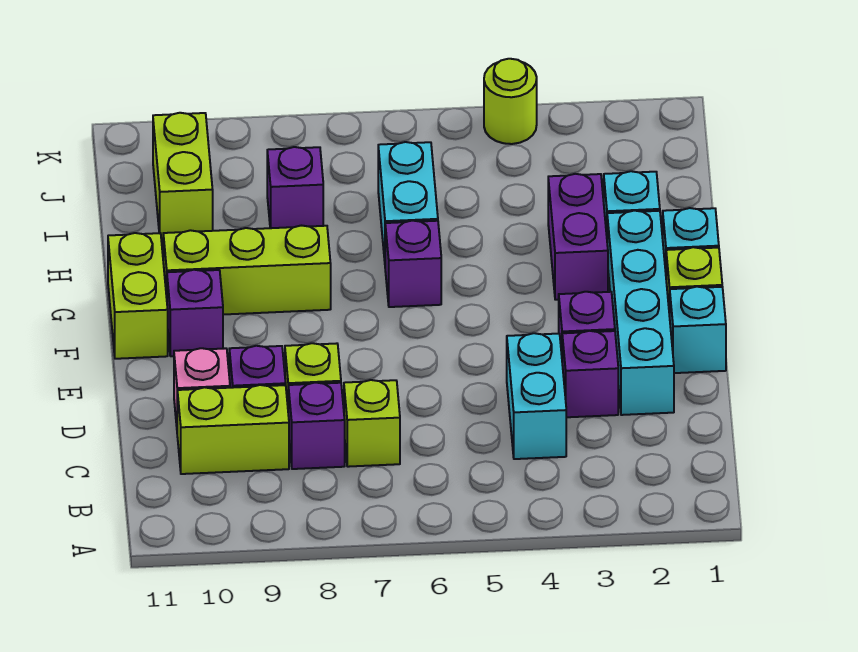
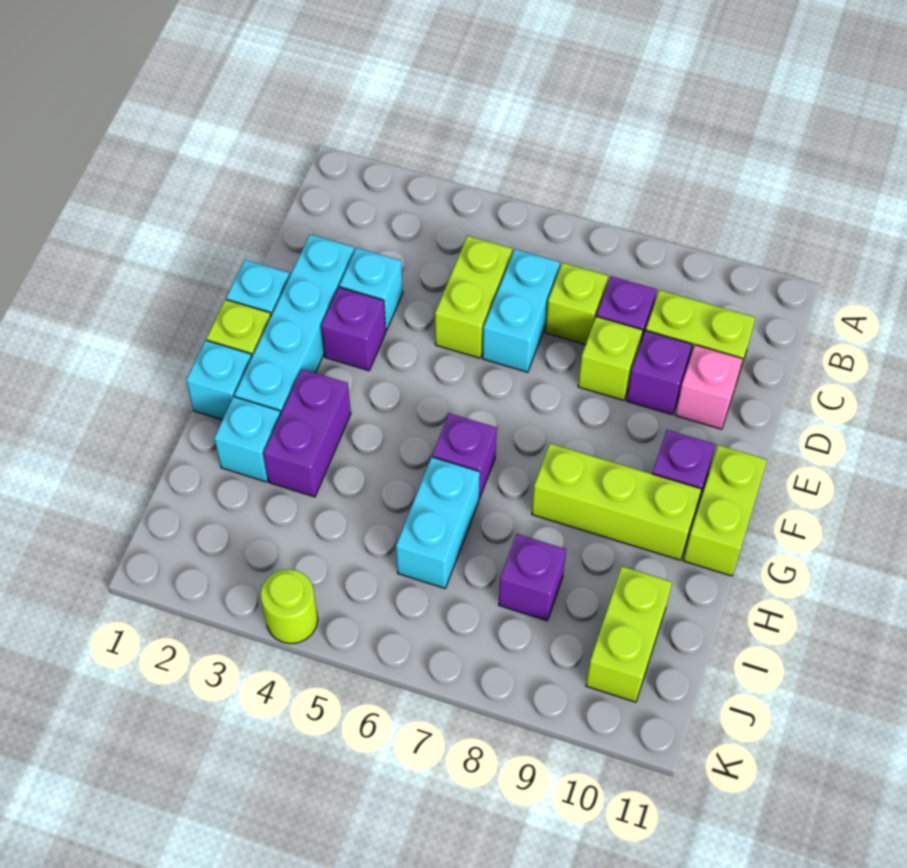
cyan 1x2 brick [507,333,566,459] -> cyan 1x2 brick moved to [483,249,560,372]
none -> lime 1x2 brick [435,236,512,358]
purple 1x1 brick [562,331,618,417] -> cyan 1x1 brick [339,248,403,331]

